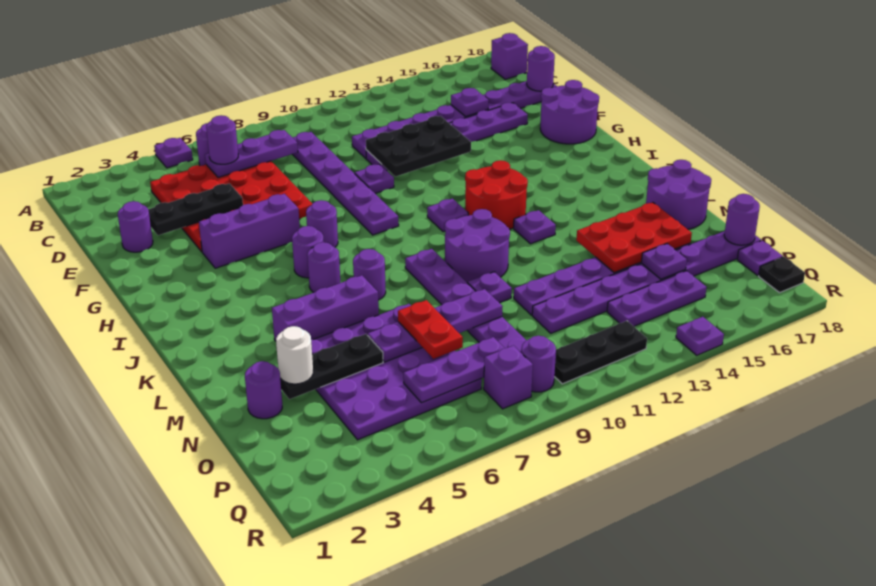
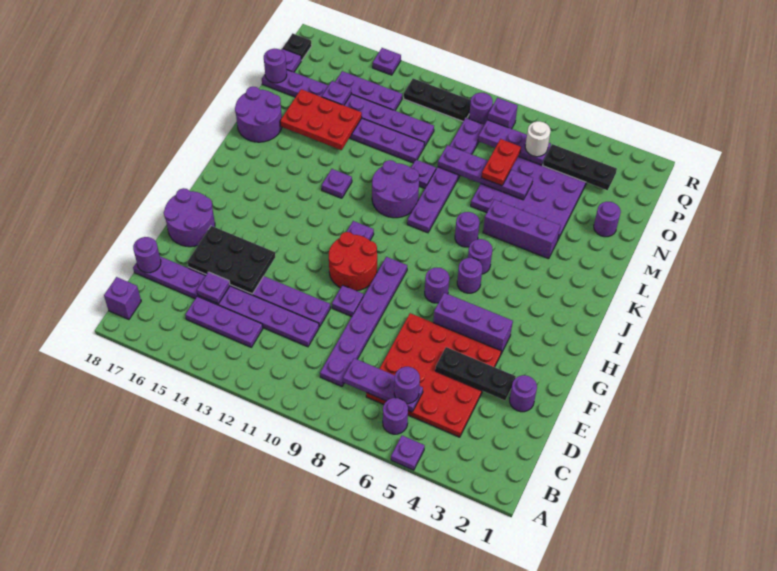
none -> purple 1x3 plate [185,296,263,347]
black 2x3 plate [366,116,471,177] -> black 2x3 plate moved to [187,226,275,294]
red 2x2 round brick [465,160,528,229] -> red 2x2 round brick moved to [329,232,377,291]
black 1x3 plate [277,334,383,399] -> black 1x3 plate moved to [543,144,617,190]
white 1x1 round brick [276,326,313,384] -> white 1x1 round brick moved to [525,121,551,157]

